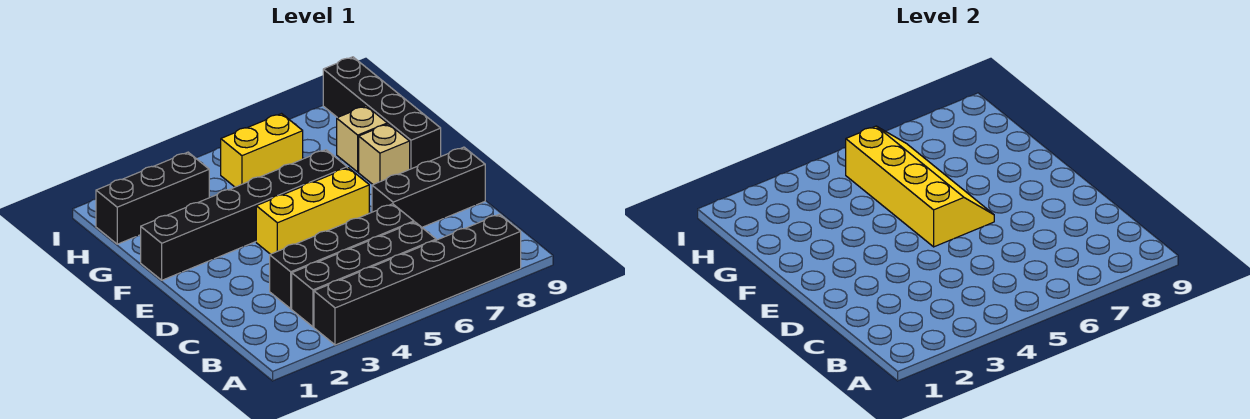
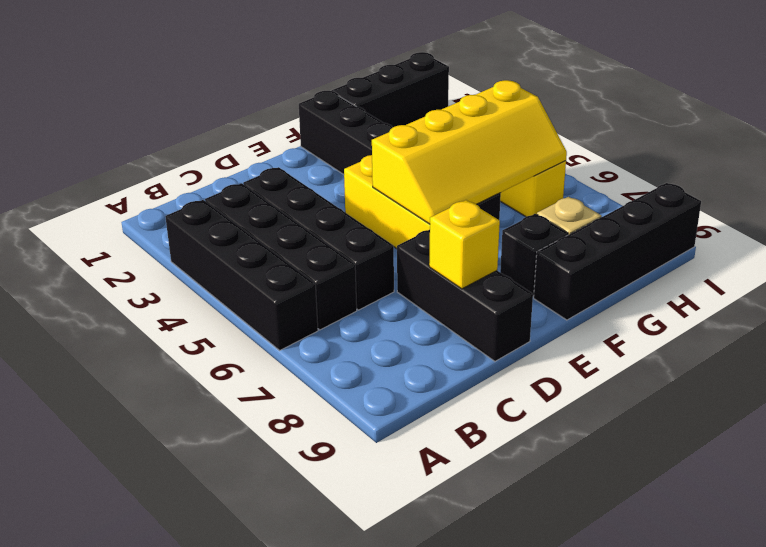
black 1x6 brick [314,214,521,345] -> black 1x4 brick [165,200,318,350]
none -> yellow 1x1 brick [429,200,500,289]
tan 1x1 brick [359,124,410,184] -> black 1x1 brick [500,214,568,297]
black 1x3 brick [96,152,209,244] -> black 1x3 brick turned to [332,52,449,127]

